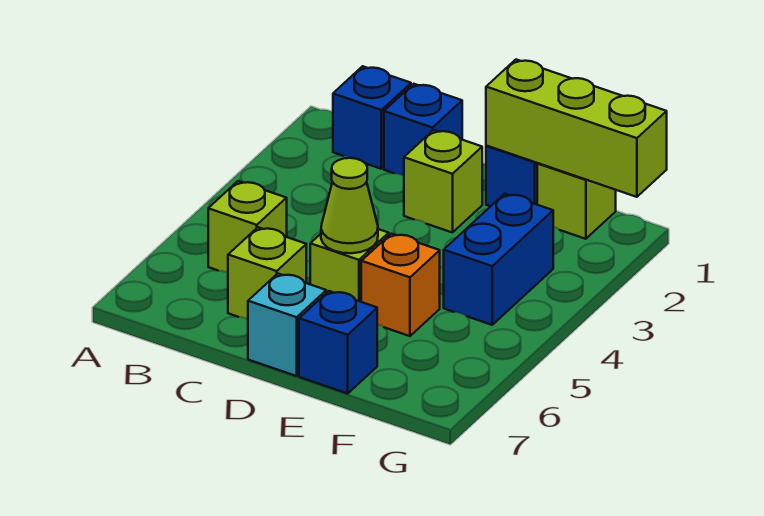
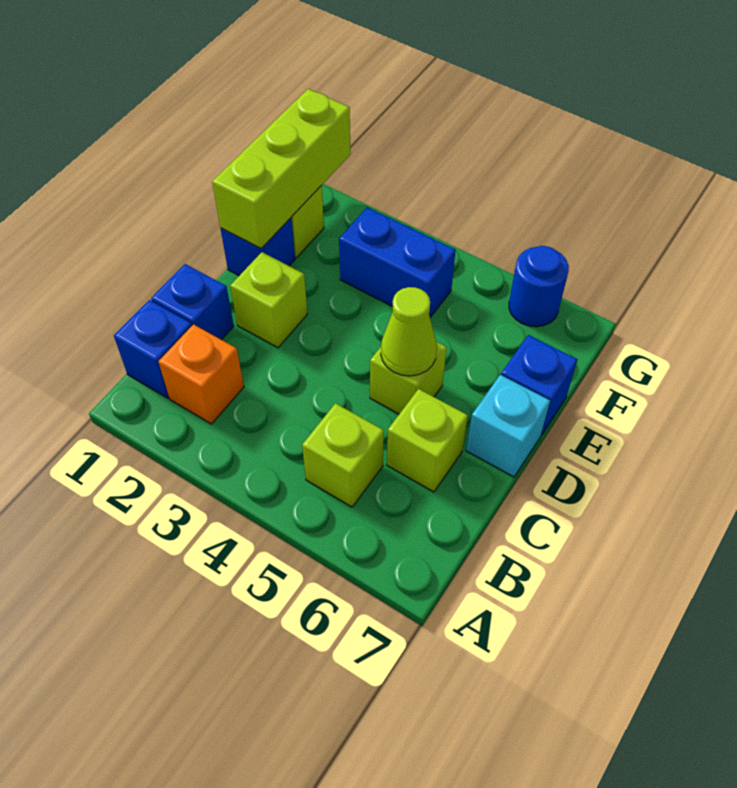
orange 1x1 brick [361,234,440,336] -> orange 1x1 brick moved to [158,324,244,424]
none -> blue 1x1 round brick [509,246,569,327]

